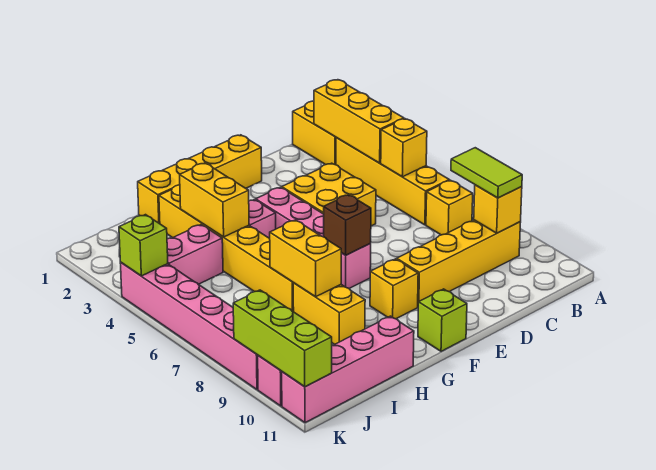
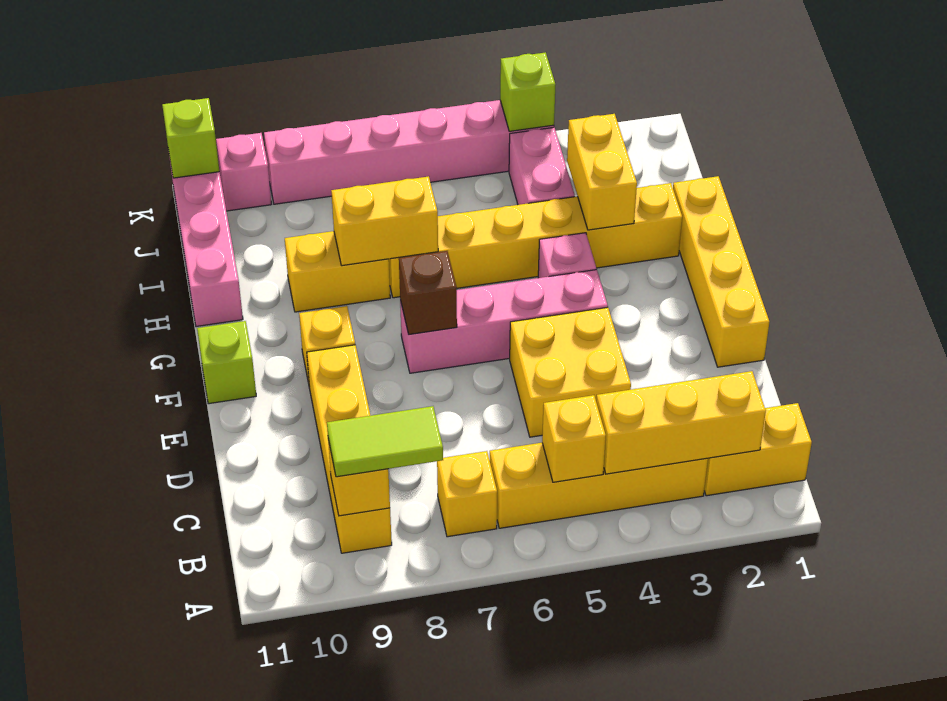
yellow 1x2 brick [180,163,249,237] -> yellow 1x2 brick turned to [567,114,637,230]
lime 1x3 brick [233,290,332,387] -> lime 1x1 brick [162,98,219,178]

